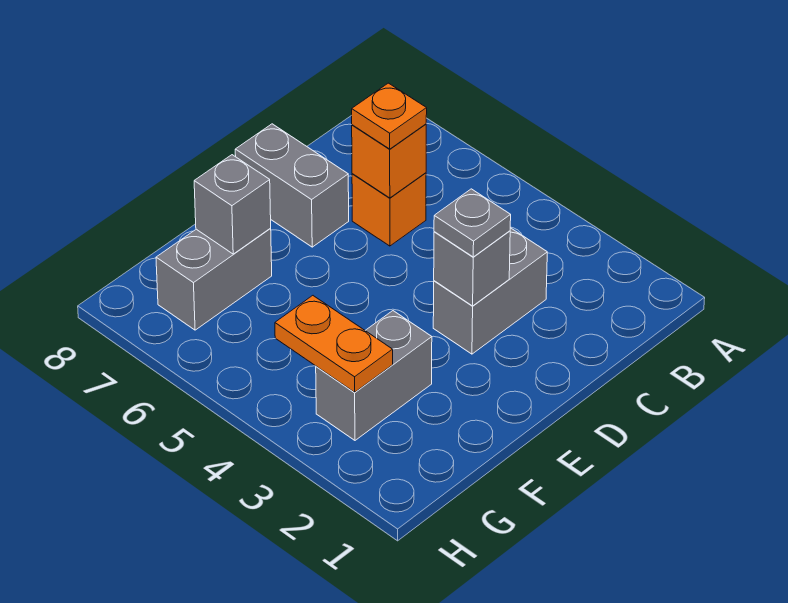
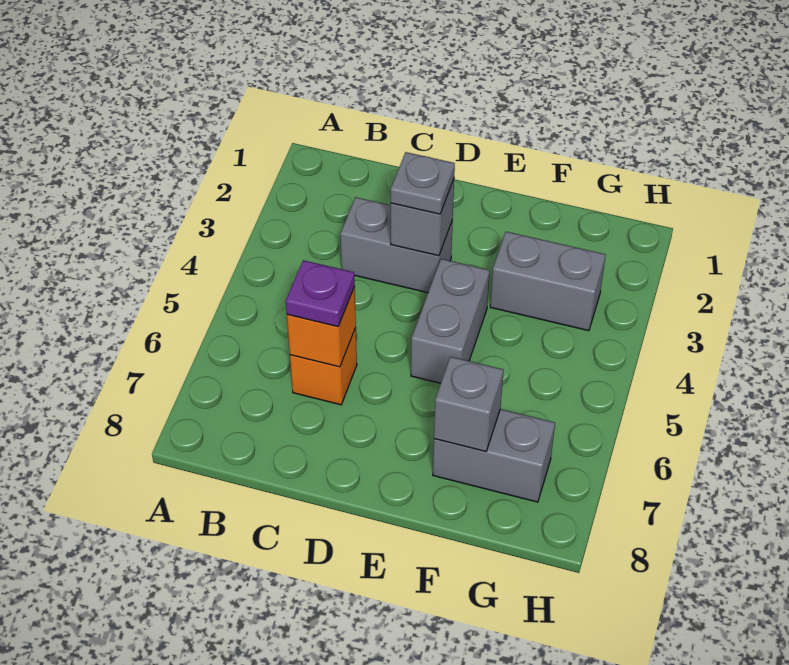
orange 1x1 plate [352,83,427,149] -> purple 1x1 plate [286,260,355,327]
grey 1x2 brick [235,124,349,247] -> grey 1x2 brick moved to [411,259,490,383]
orange 1x2 plate [275,296,393,392] -> none

